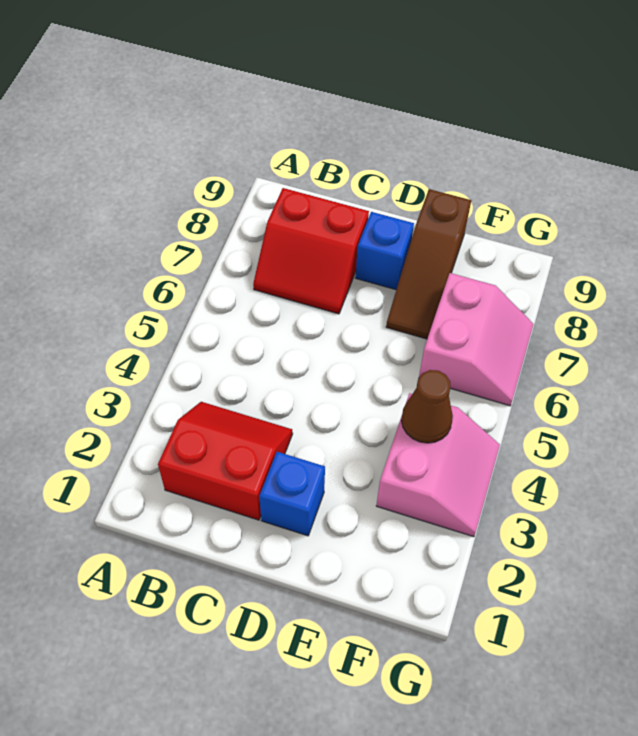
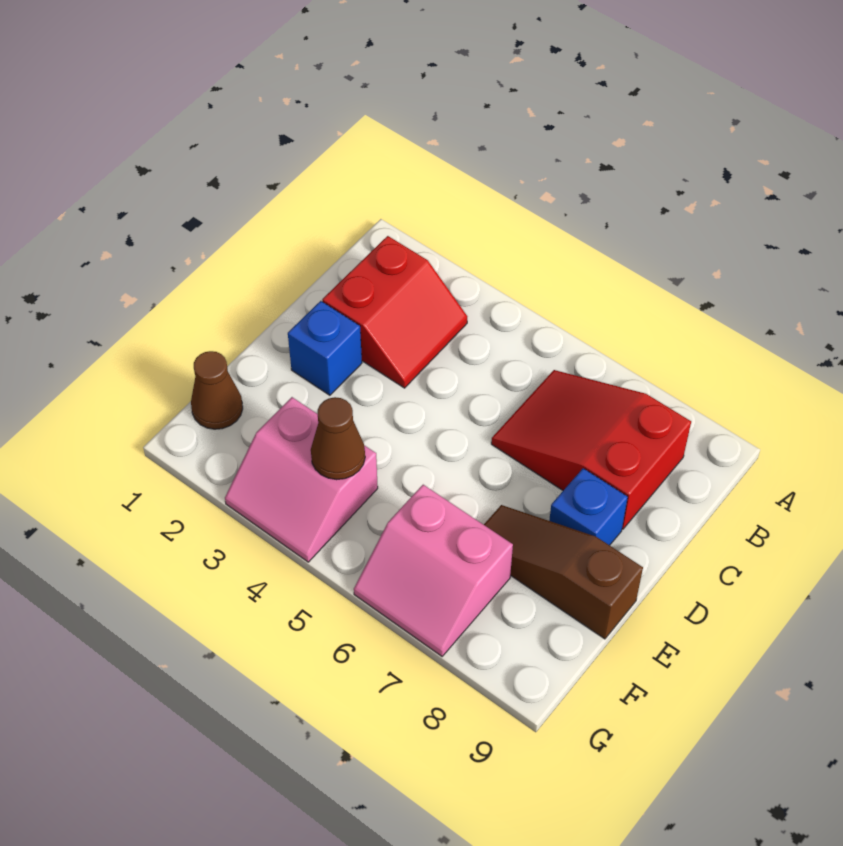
red 2x2 slope [253,188,369,314] -> red 2x3 slope [491,370,691,529]
none -> brown 1x1 cone [191,351,243,429]

